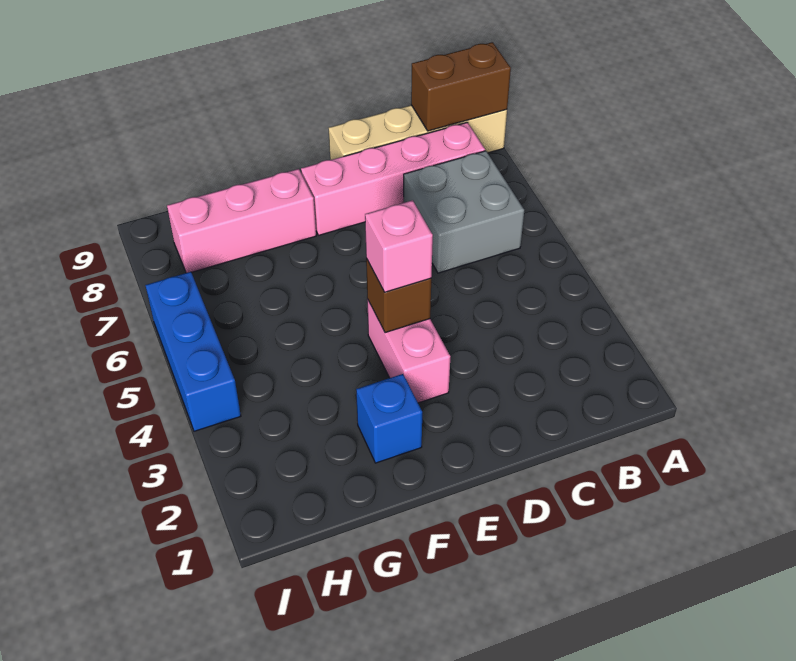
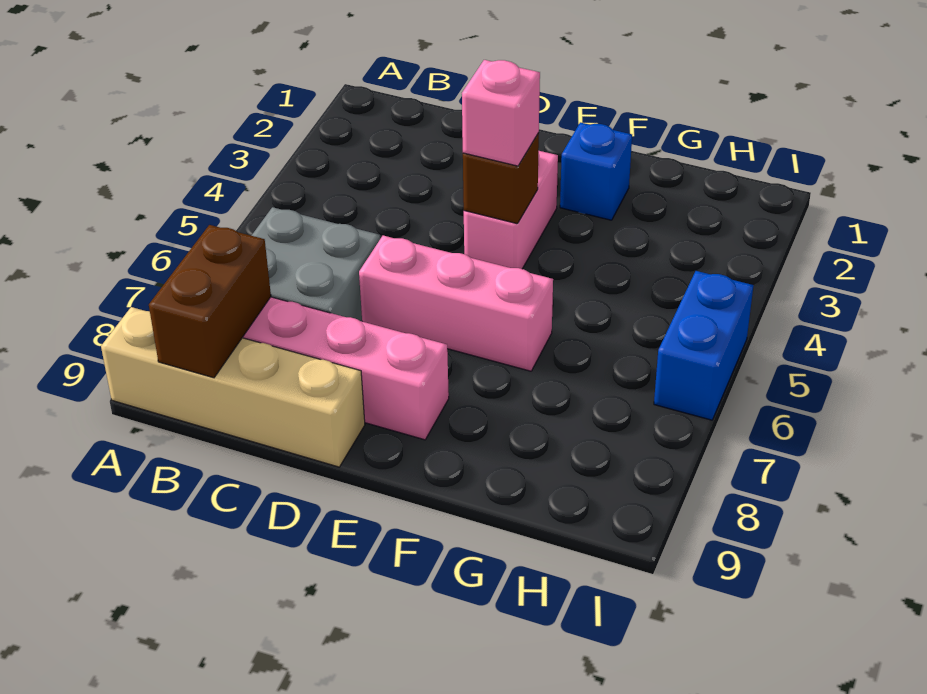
brown 1x2 brick [411,42,511,131] -> brown 1x2 brick turned to [149,225,271,378]
pink 1x3 brick [167,169,316,273] -> pink 1x3 brick moved to [359,236,553,371]
blue 1x3 brick [145,272,241,431] -> blue 1x2 brick [654,271,753,420]

